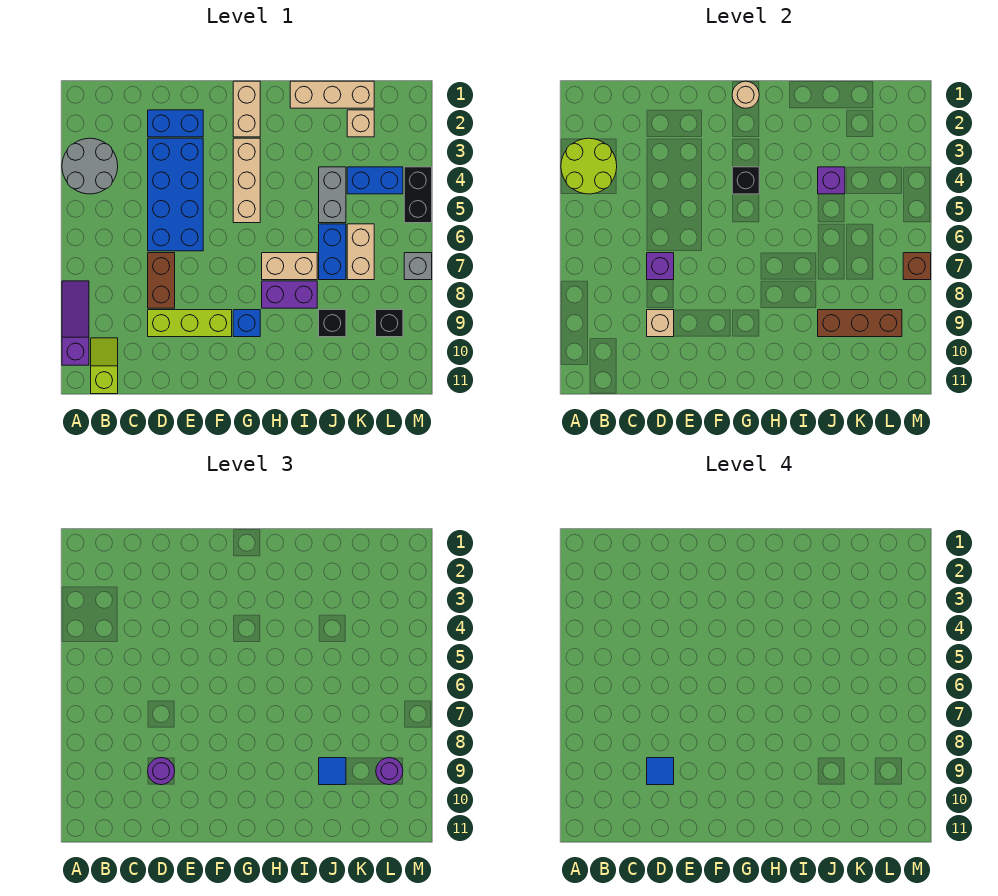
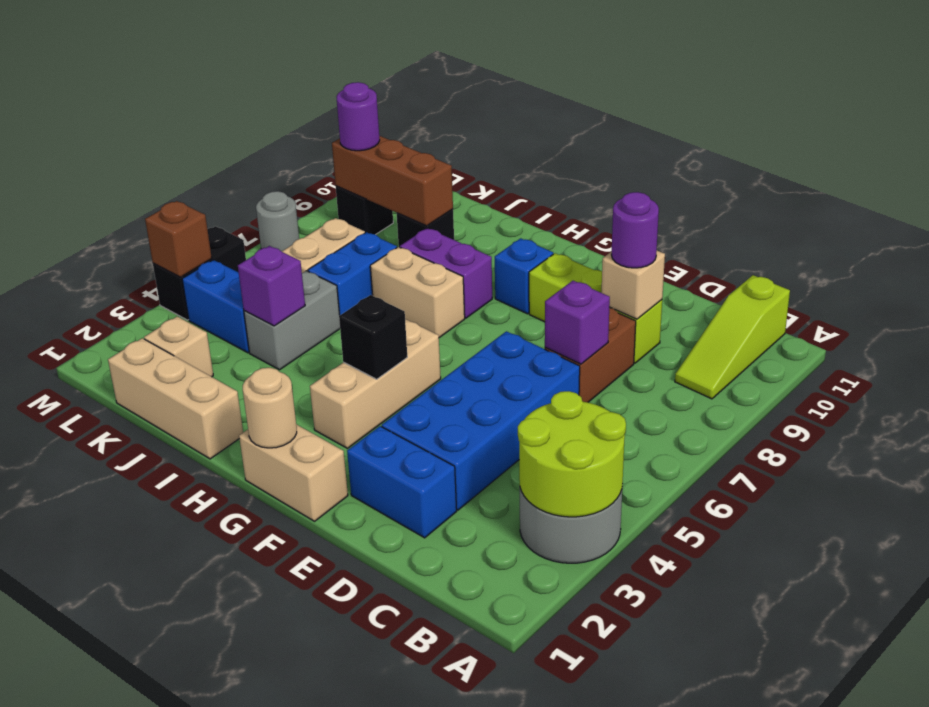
purple 1x3 slope [62,281,89,365] -> none
lime 1x2 slope [91,338,118,394] -> lime 1x3 slope [675,275,790,399]
blue 1x1 tile [647,758,674,785] -> none
tan 1x2 brick [233,81,260,137] -> tan 1x2 brick turned to [239,424,348,521]
blue 1x1 tile [319,758,346,785] -> none
grey 1x1 brick [404,253,432,280] -> grey 1x1 round brick [256,191,299,252]
brown 1x1 brick [903,253,931,280] -> brown 1x1 brick moved to [145,201,212,277]

